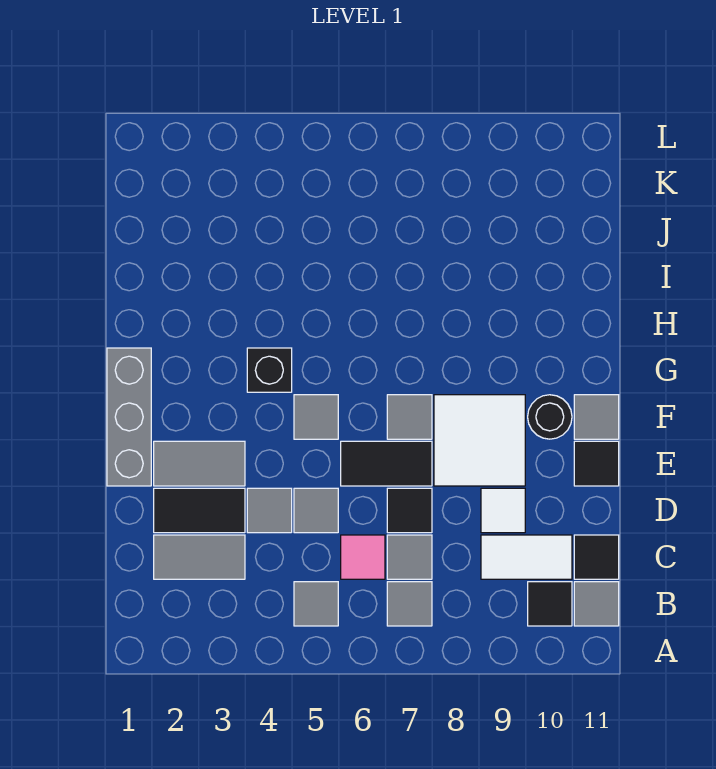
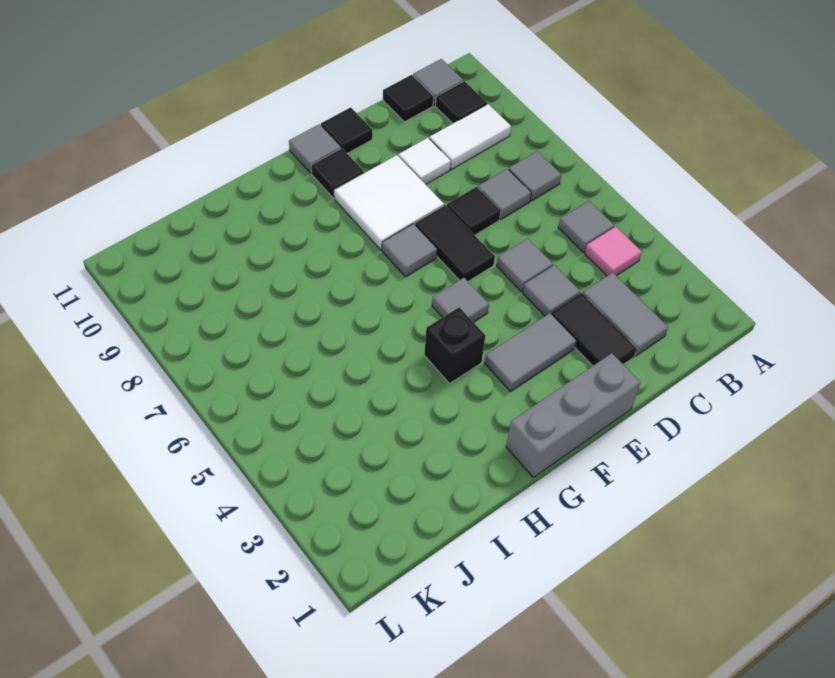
pink 1x1 tile [341,535,385,579] -> pink 1x1 tile moved to [585,227,642,276]
white 1x2 tile [481,535,572,579] -> white 1x2 tile turned to [429,104,511,169]
grey 1x2 tile [154,441,245,486] -> grey 1x2 tile turned to [485,313,576,391]
black 1x1 round brick [528,395,572,439] -> black 1x1 tile [311,148,364,198]

